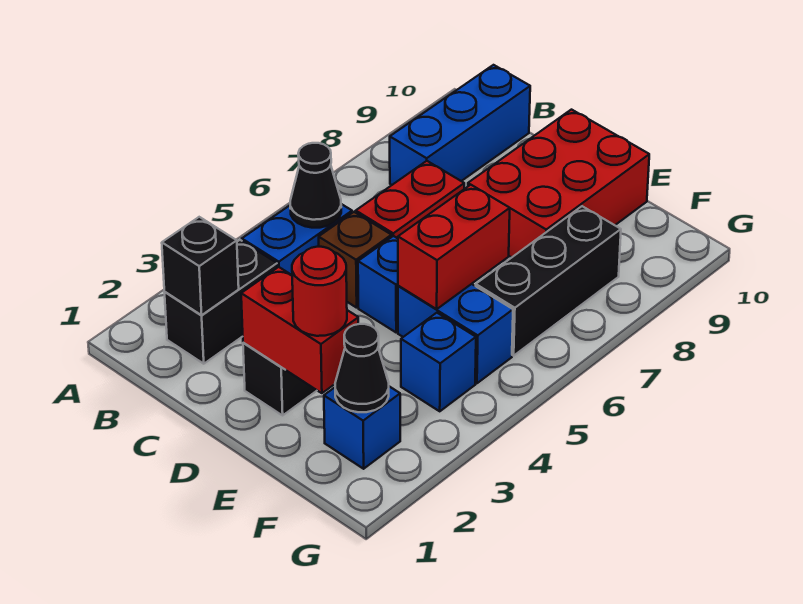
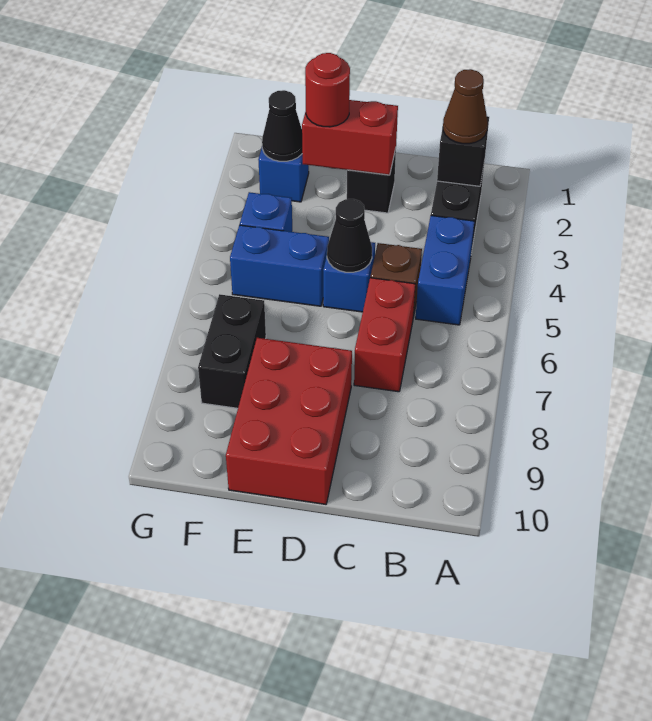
none -> brown 1x1 cone [443,69,488,144]
black 1x1 cone [290,143,341,228] -> black 1x1 cone moved to [327,199,372,272]
blue 1x3 brick [390,65,530,185] -> none
red 1x2 brick [398,185,510,309] -> none
black 1x3 brick [476,206,621,356] -> black 1x2 brick [198,294,266,408]

